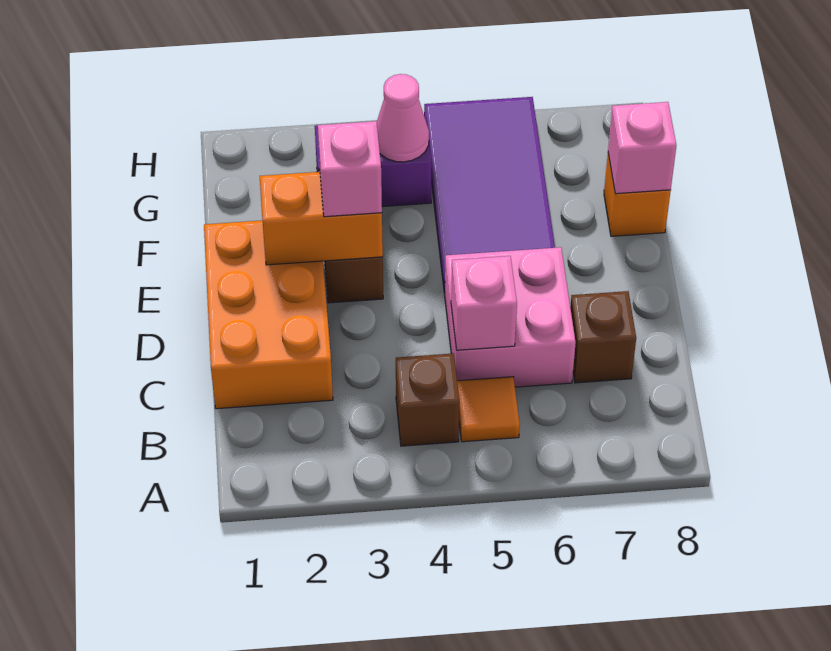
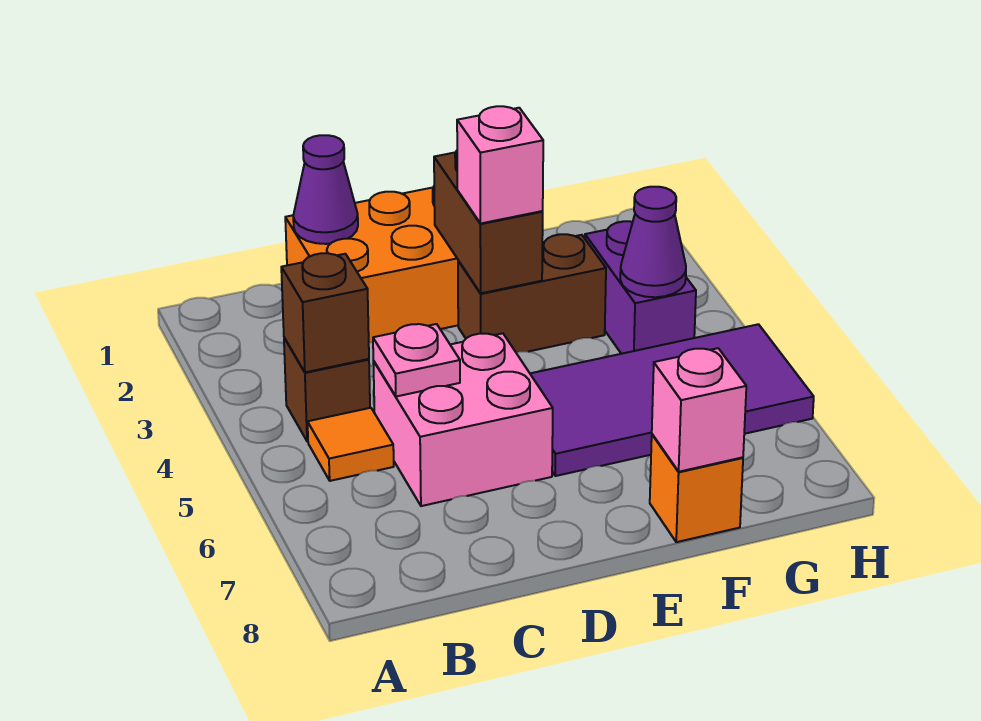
none -> purple 1x1 cone [293,135,358,244]
pink 1x1 brick [451,256,517,350] -> pink 1x1 plate [373,324,460,397]
brown 1x1 brick [570,291,636,383] -> brown 1x1 brick moved to [281,253,369,372]
orange 1x2 brick [260,172,383,265] -> brown 1x2 brick [434,151,543,293]
pink 1x1 cone [377,74,429,162] -> purple 1x1 cone [620,187,686,297]

